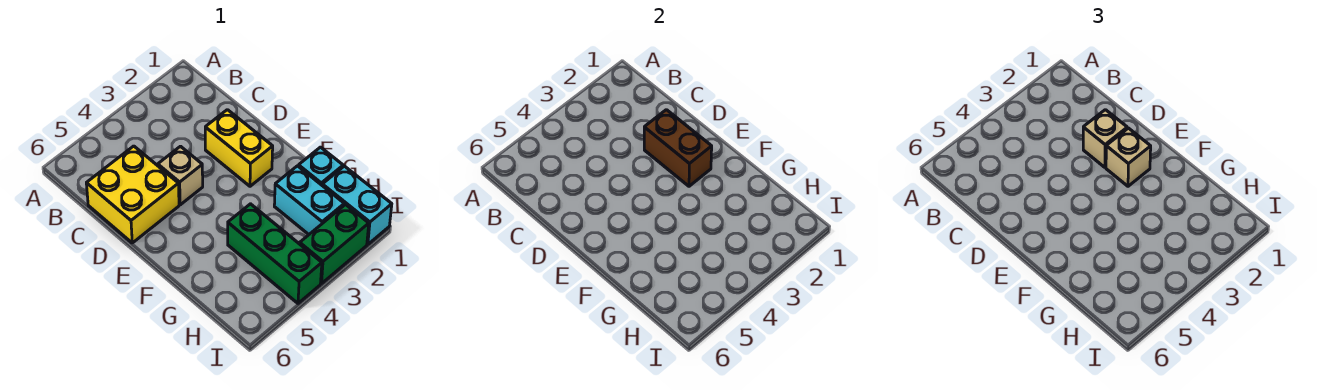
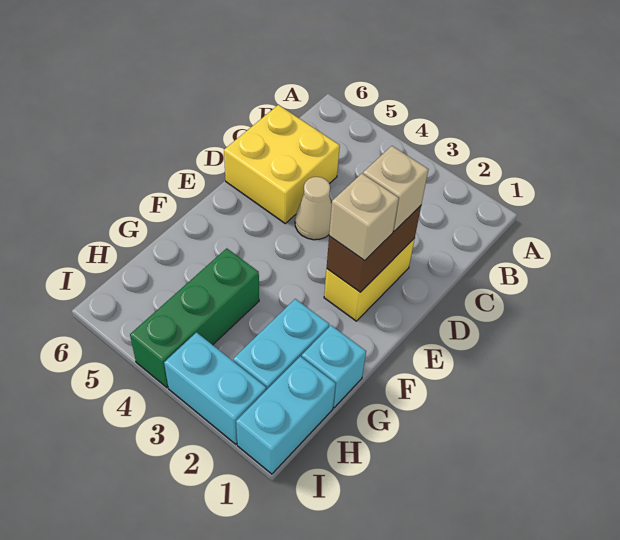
tan 1x1 brick [158,146,203,205] -> tan 1x1 cone [295,177,332,240]
green 1x2 brick [300,205,369,284] -> cyan 1x2 brick [164,333,266,444]

